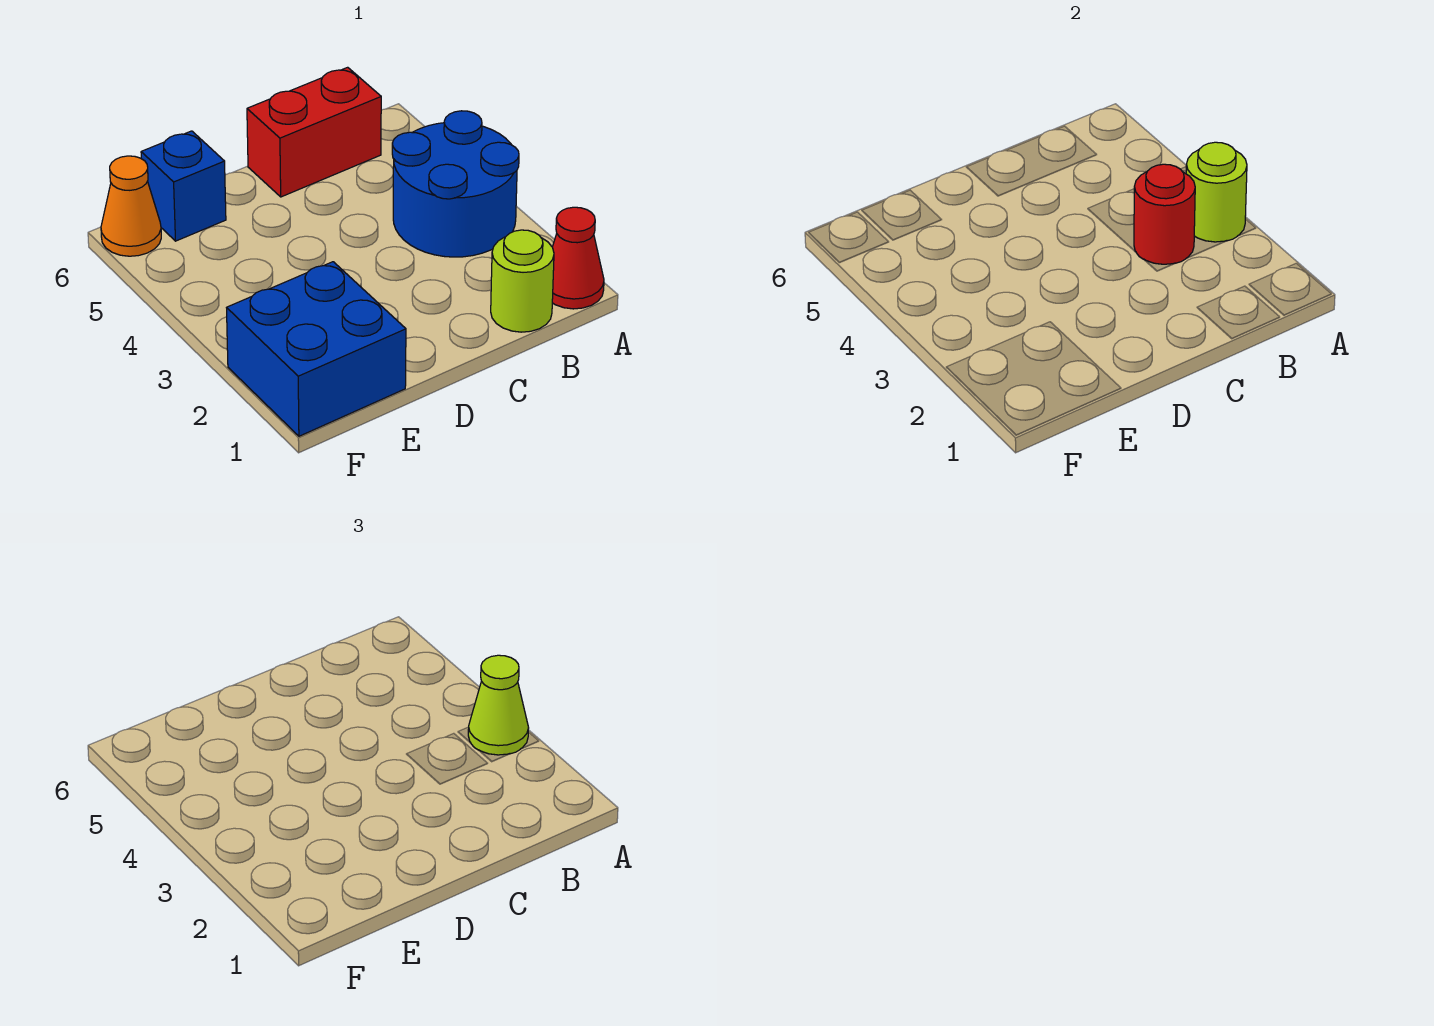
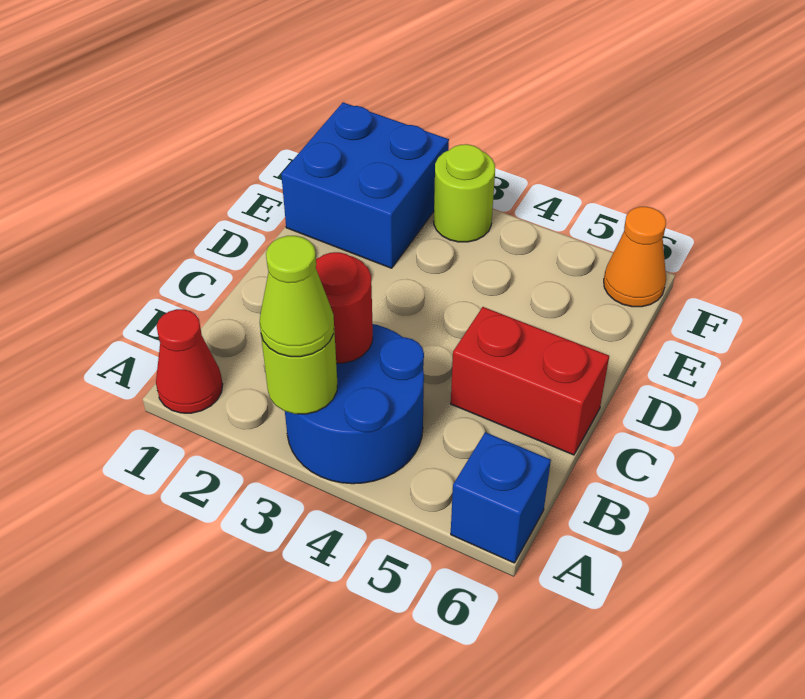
lime 1x1 round brick [491,230,554,332] -> lime 1x1 round brick moved to [434,144,495,242]
red 1x2 brick [247,67,381,197] -> red 1x2 brick turned to [451,307,609,455]
blue 1x1 brick [141,131,226,241] -> blue 1x1 brick moved to [451,432,551,563]

